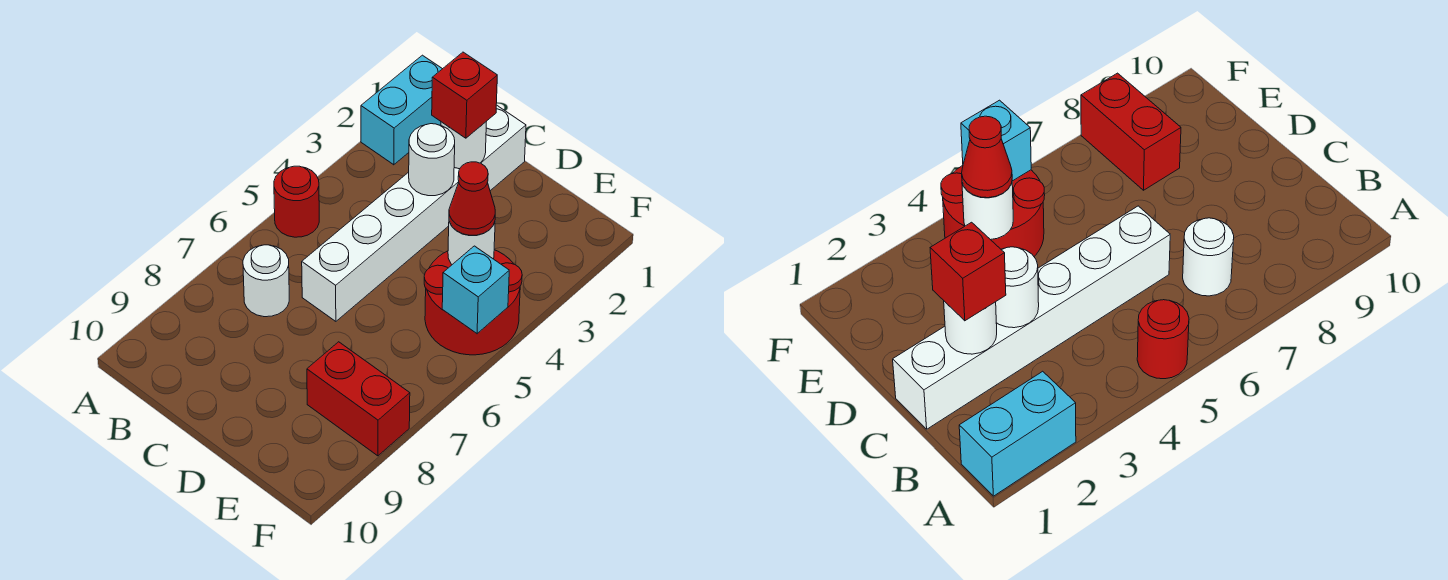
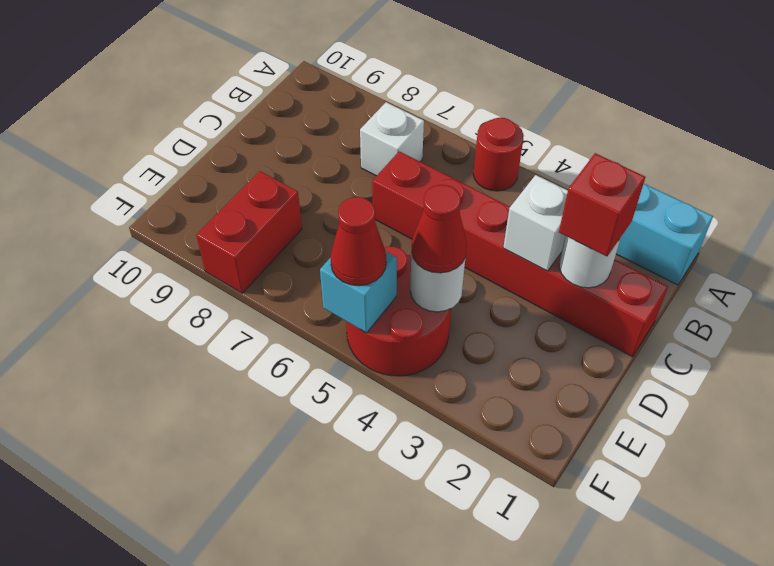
white 1x1 round brick [243,245,289,317] -> white 1x1 brick [360,102,424,176]
white 1x6 brick [302,105,526,321] -> red 1x6 brick [372,151,668,357]
white 1x1 round brick [409,124,455,196] -> white 1x1 brick [503,175,568,271]
none -> red 1x1 cone [330,197,386,286]

